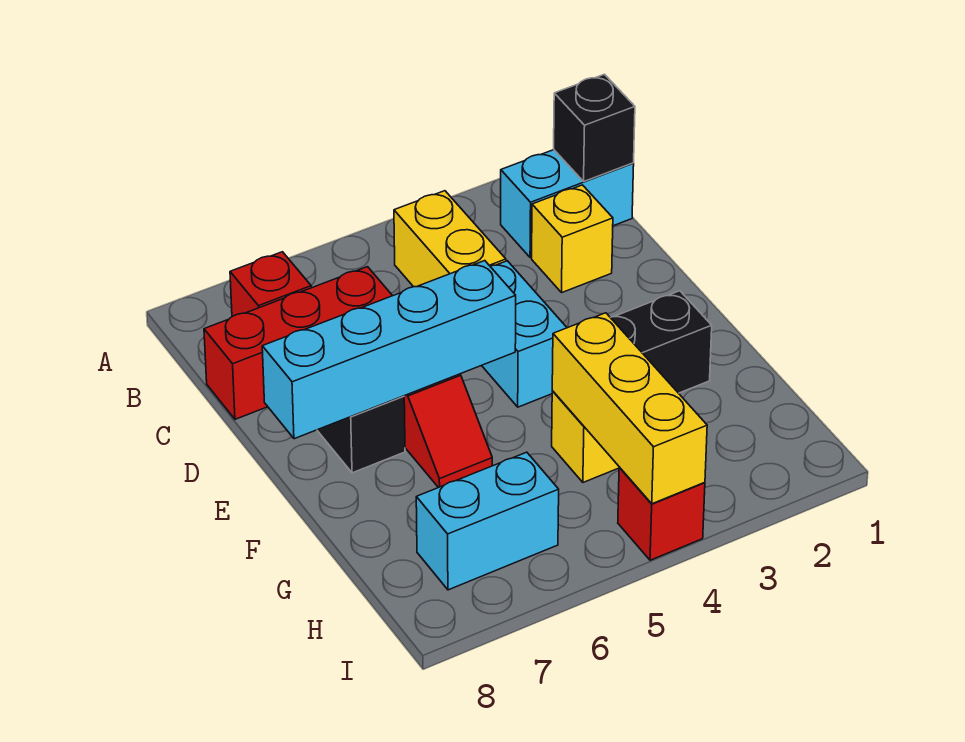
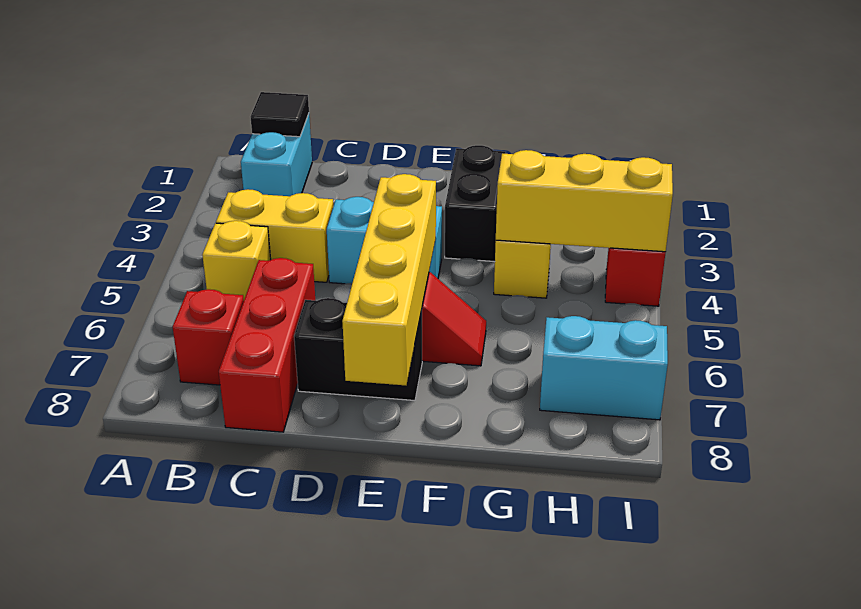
black 1x1 brick [554,74,635,181] -> black 1x1 tile [250,92,309,137]
yellow 1x1 brick [532,185,613,292] -> yellow 1x1 brick moved to [202,221,271,299]
cyan 1x4 brick [262,261,516,439] -> yellow 1x4 brick [342,174,436,385]
cyan 1x2 brick [416,452,559,590] -> cyan 1x2 brick turned to [540,316,668,420]

